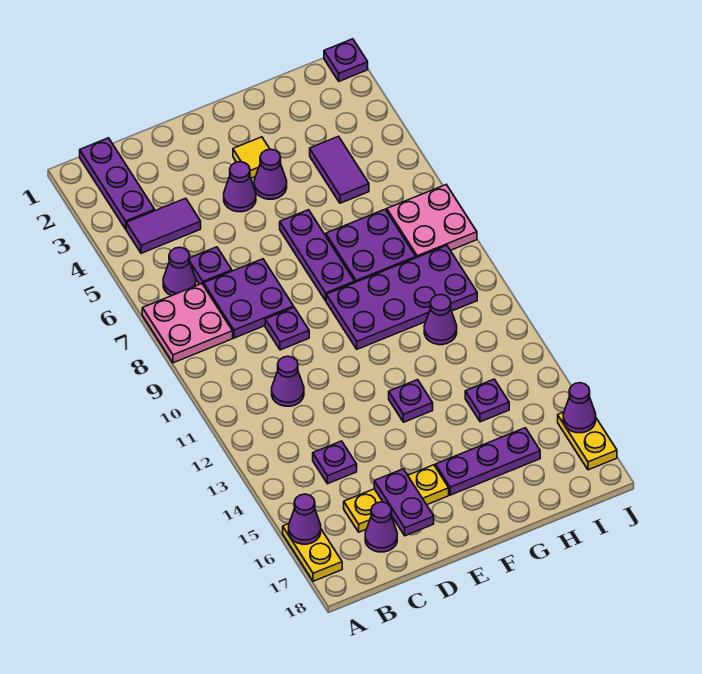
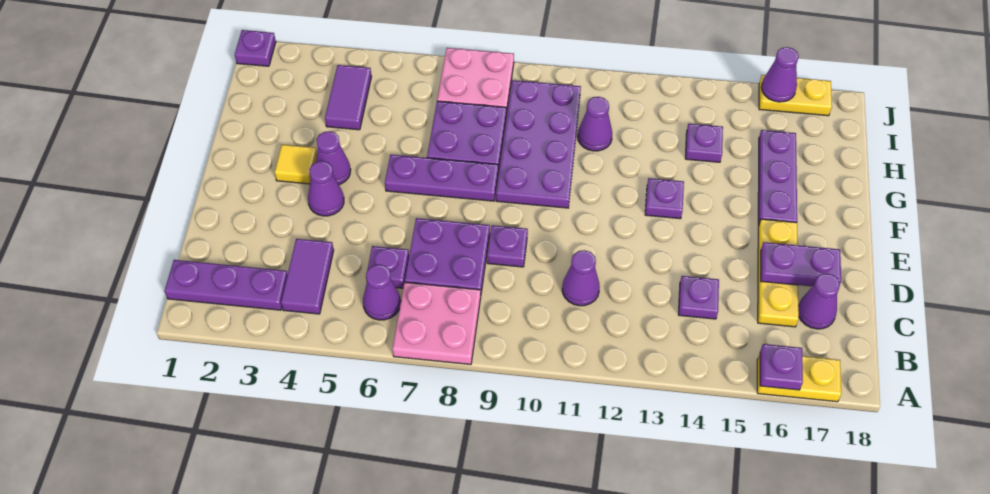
purple 1x1 cone [289,494,321,544] -> purple 1x1 plate [760,344,803,390]
purple 1x2 tile [310,136,369,203] -> purple 1x2 tile turned to [325,65,371,130]

